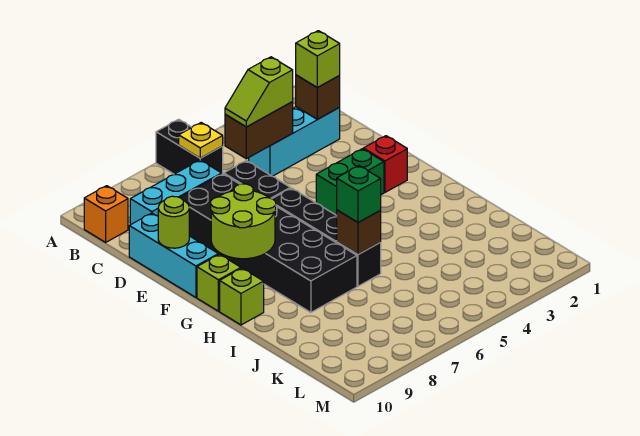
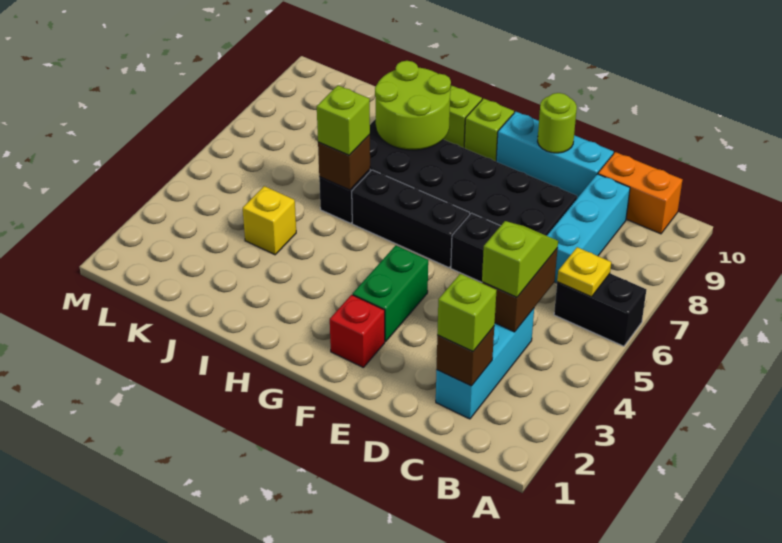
orange 1x1 brick [84,186,128,242] -> orange 1x2 brick [598,152,682,234]
lime 2x2 round brick [211,184,276,259] -> lime 2x2 round brick moved to [375,61,451,150]
green 1x1 brick [337,166,381,223] -> lime 1x1 brick [317,85,370,155]
none -> yellow 1x1 brick [243,186,296,255]

